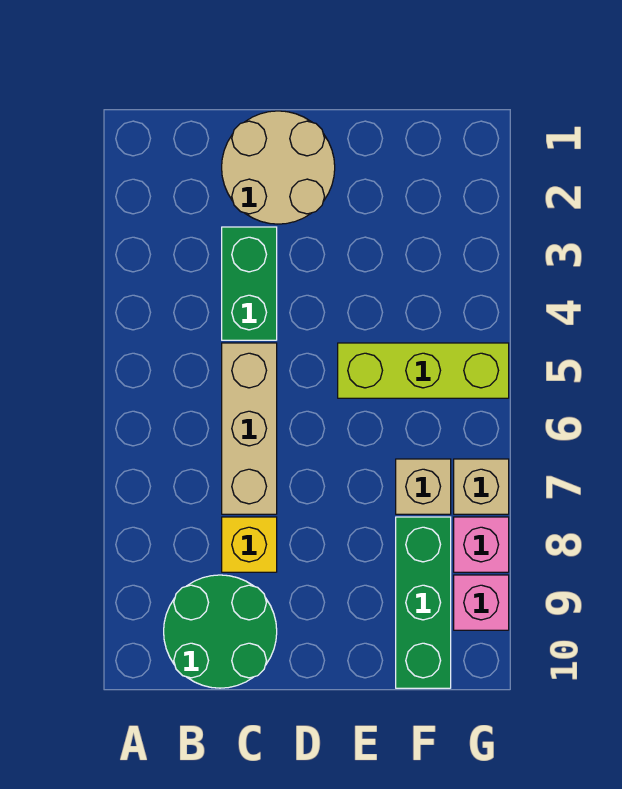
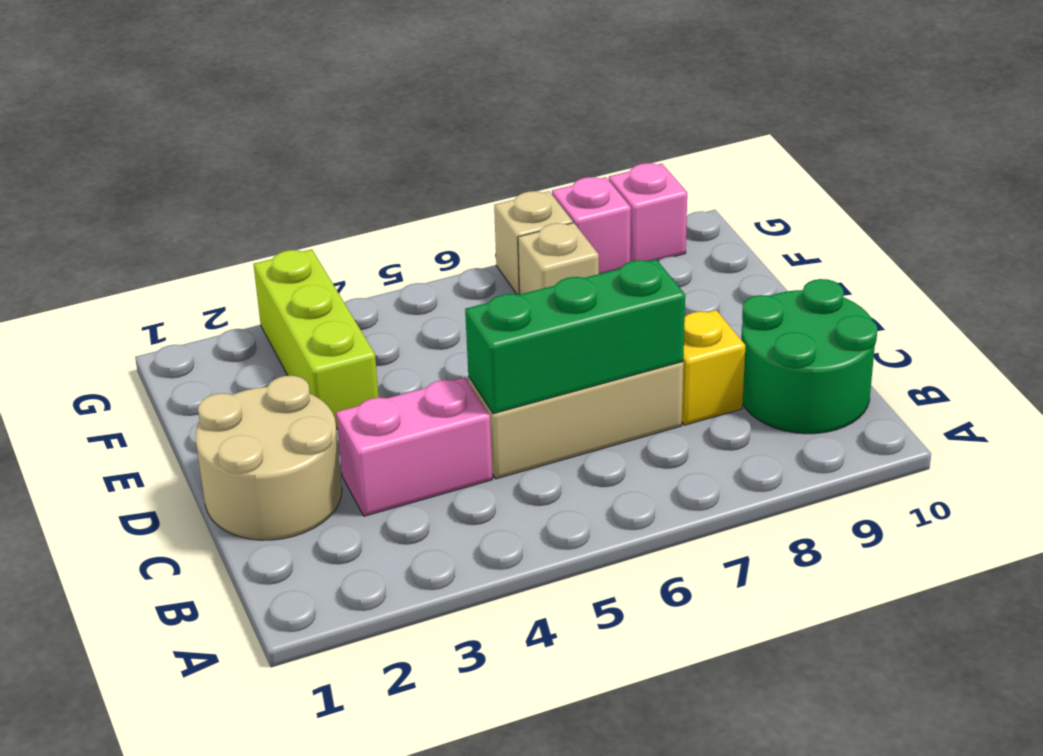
green 1x2 brick [222,227,277,340] -> pink 1x2 brick [336,377,492,516]
lime 1x3 brick [338,343,509,398] -> lime 1x3 brick moved to [253,249,379,430]
green 1x3 brick [396,517,451,688] -> green 1x3 brick moved to [465,259,685,414]

